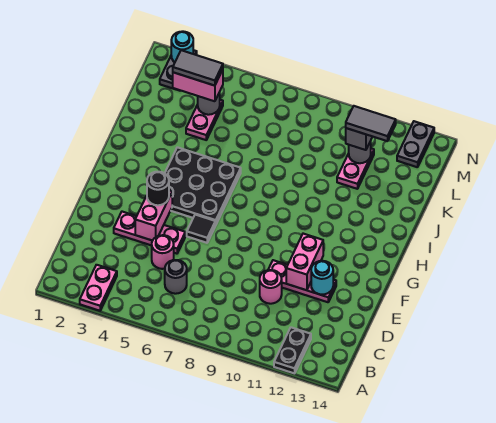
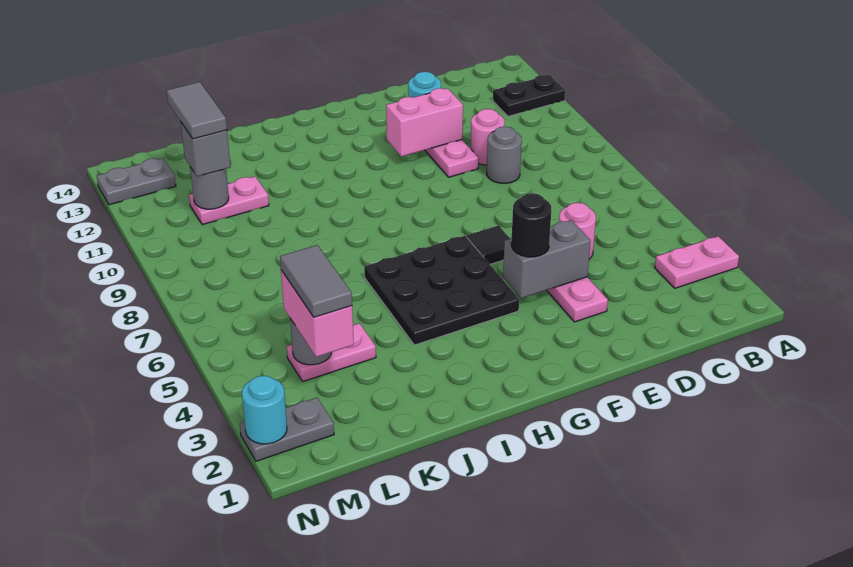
grey 1x1 round brick [165,260,187,294] -> grey 1x1 round brick moved to [487,127,522,183]
pink 1x2 brick [135,190,172,241] -> grey 1x2 brick [503,220,591,298]

